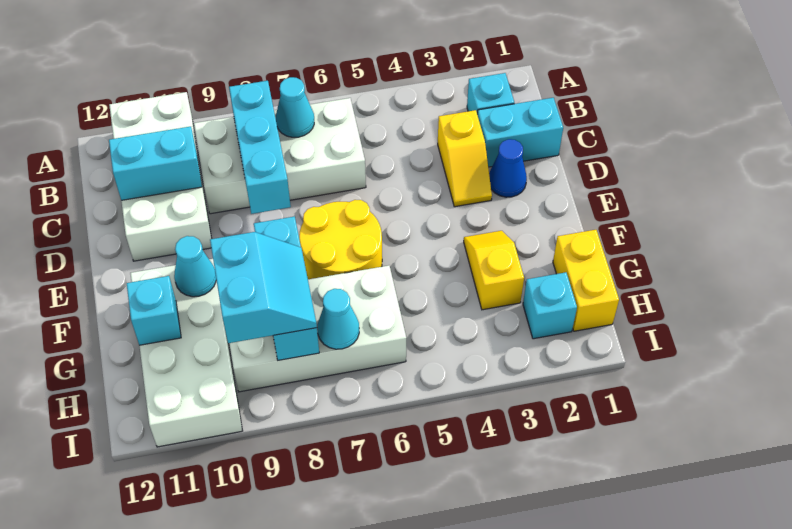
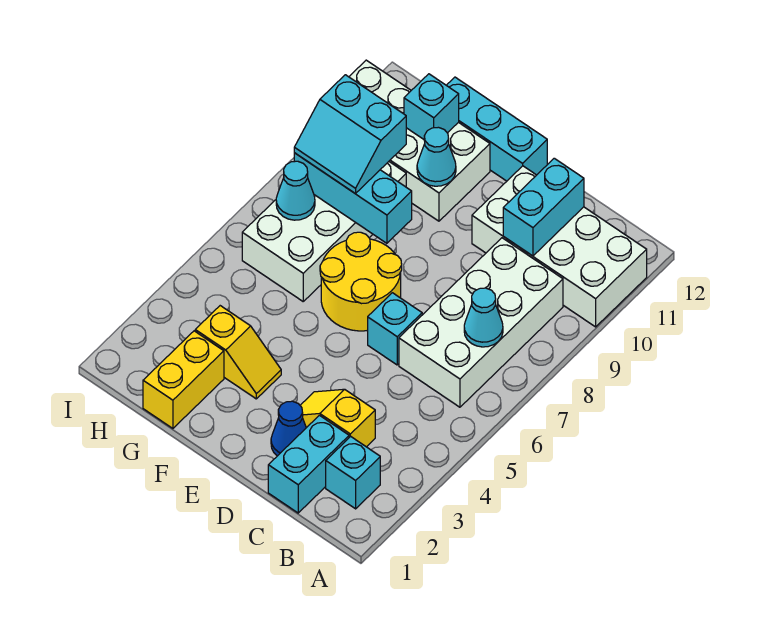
cyan 1x3 brick [229,81,291,214] -> cyan 1x3 brick moved to [446,77,547,181]
yellow 1x2 brick [553,230,619,331] -> yellow 1x2 brick turned to [143,331,224,428]
cyan 1x1 brick [523,272,577,339] -> cyan 1x1 brick moved to [368,293,422,365]

